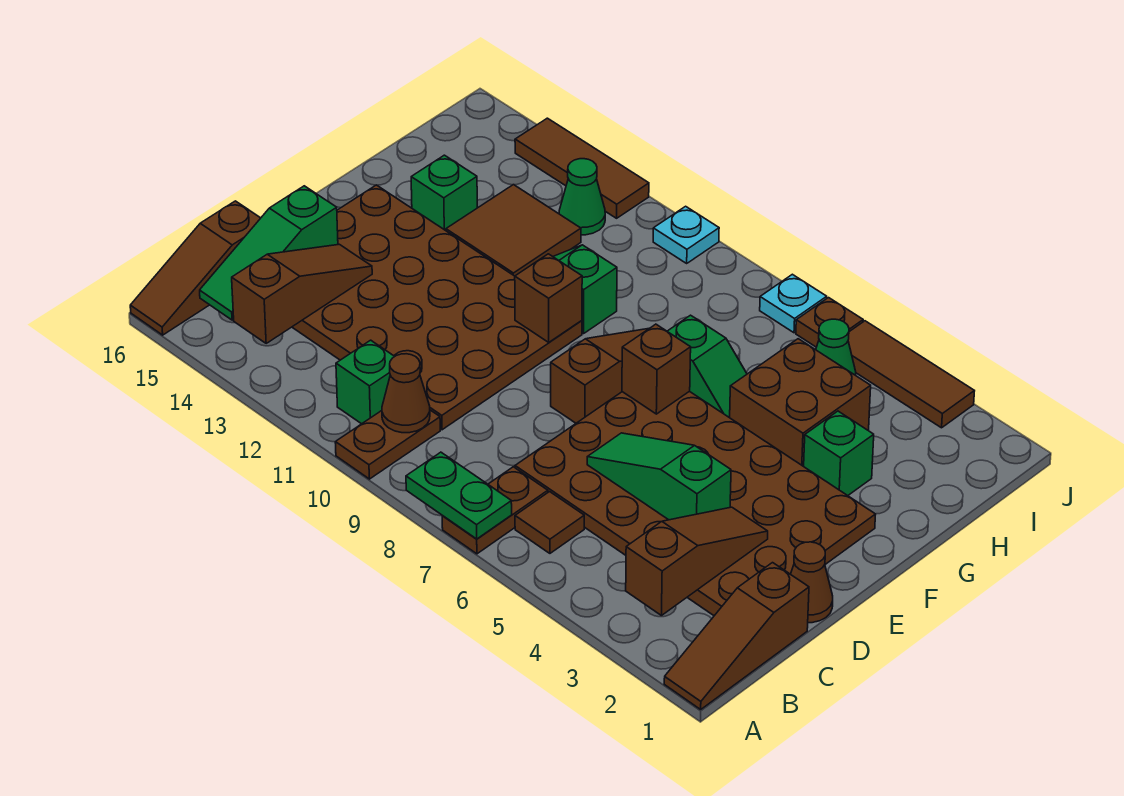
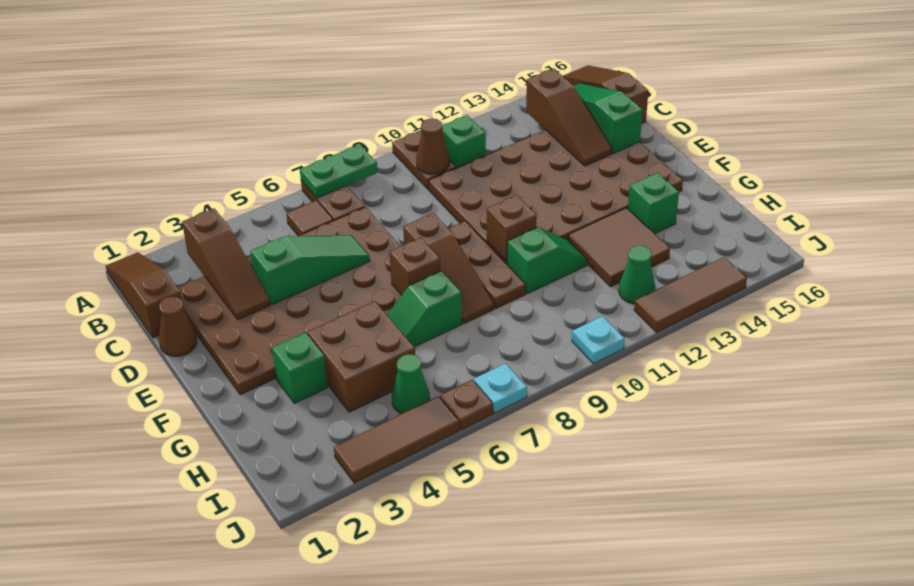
none -> brown 1x3 plate [448,221,526,308]

